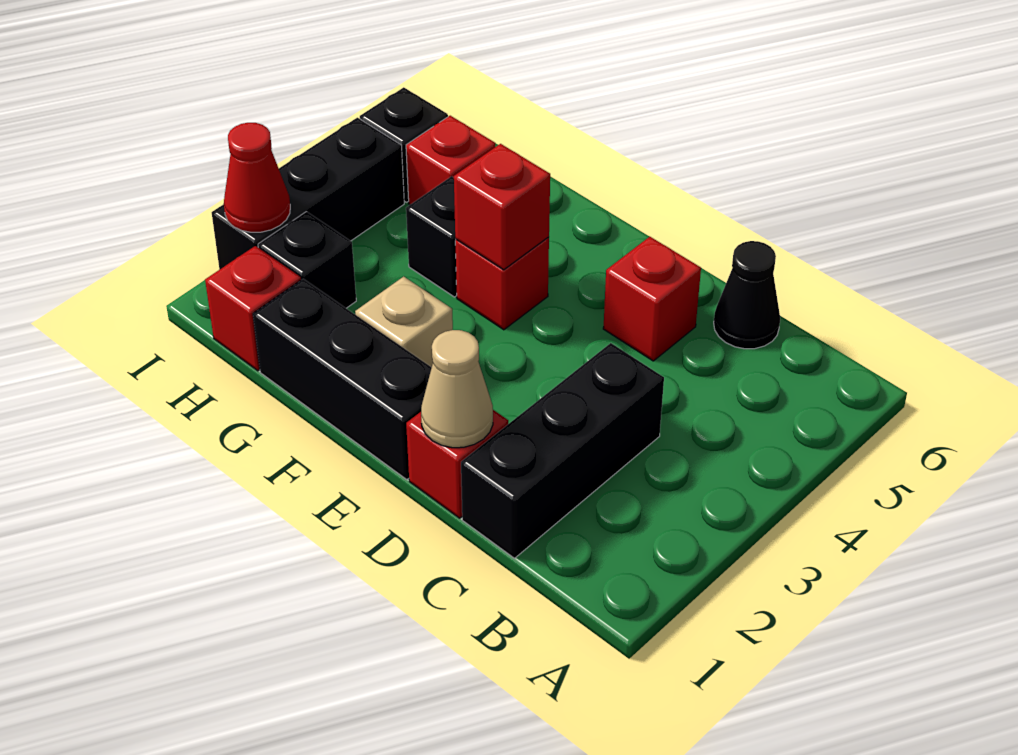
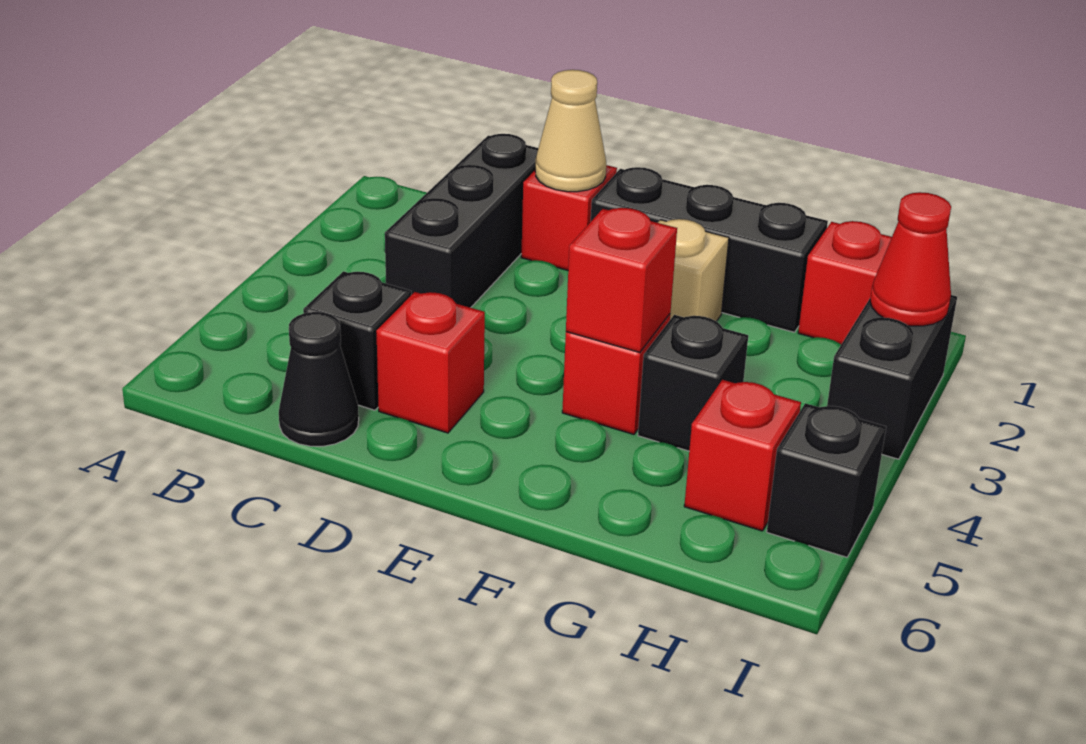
black 1x1 brick [258,212,356,308] -> black 1x1 brick moved to [303,271,411,410]
black 1x3 brick [212,118,404,270] -> black 1x2 brick [827,295,957,459]

